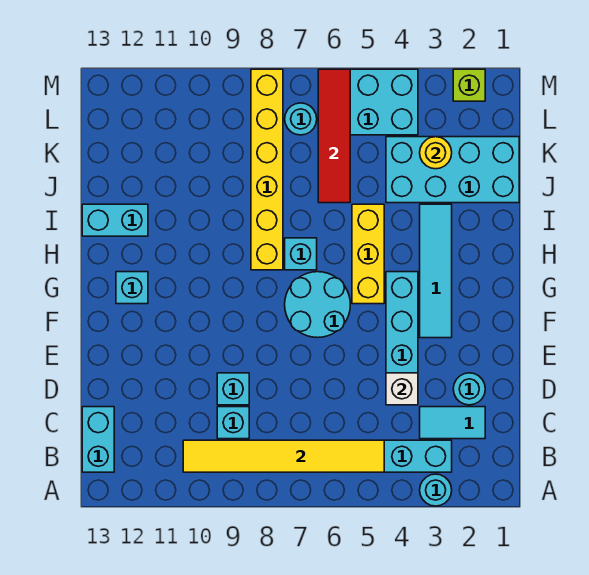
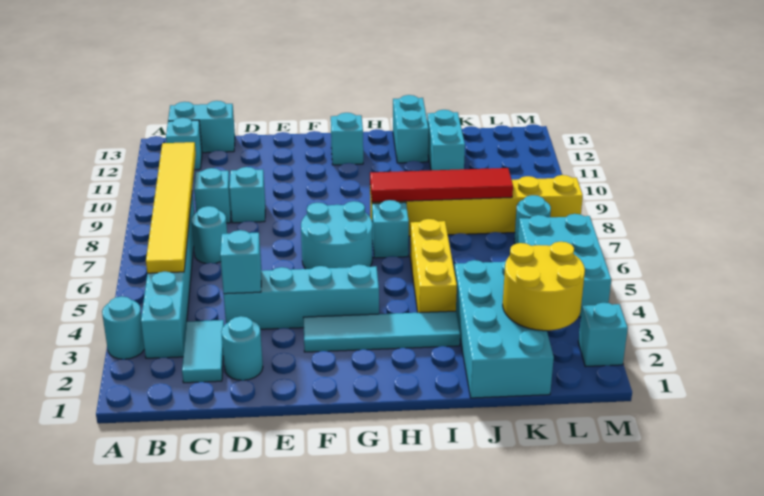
none -> cyan 1x1 brick [166,118,202,170]
none -> cyan 1x1 round brick [191,206,227,264]
white 1x1 brick [386,373,418,405] -> cyan 1x1 brick [220,230,261,294]
yellow 1x3 brick [352,204,384,304] -> yellow 1x3 brick turned to [410,219,457,313]
red 1x4 tile [318,69,350,203] -> red 1x4 tile moved to [370,168,513,202]
none -> cyan 1x2 brick [427,110,465,170]
yellow 1x1 round brick [420,137,452,169] -> yellow 2x2 round brick [503,242,585,331]
lime 1x1 brick [453,69,485,101] -> cyan 1x1 brick [578,303,628,367]

